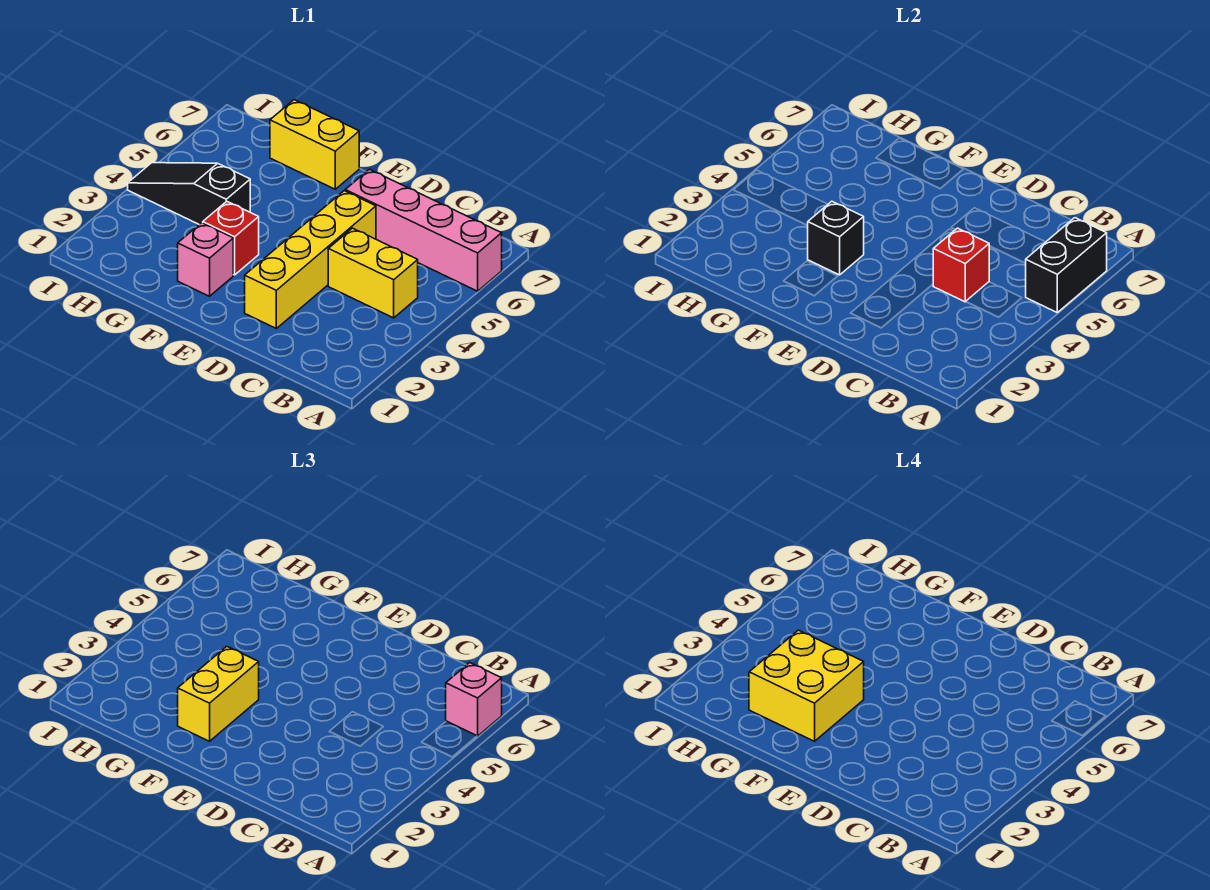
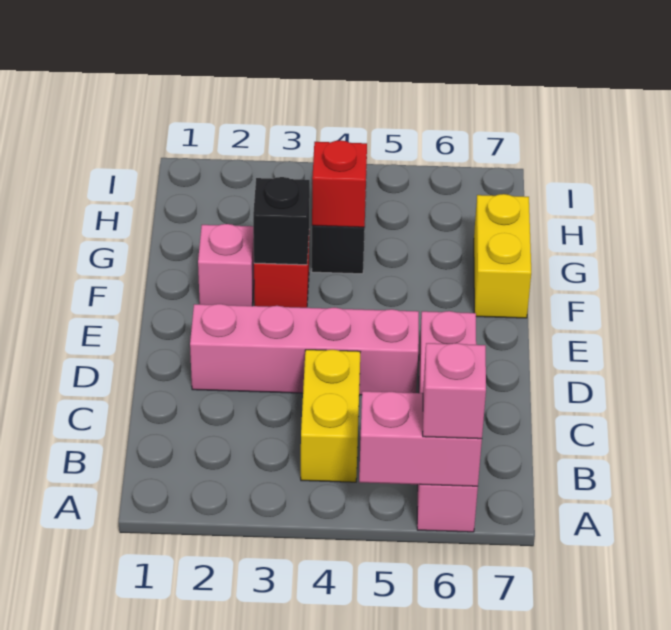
black 1x2 brick [1026,218,1107,312] -> pink 1x2 brick [359,391,482,487]
red 1x1 brick [933,228,989,302] -> red 1x1 brick moved to [312,140,367,227]
yellow 1x4 brick [245,191,376,328] -> pink 1x4 brick [190,304,419,395]
yellow 1x2 brick [178,646,259,741] -> none
yellow 2x2 brick [749,630,864,741] -> none

